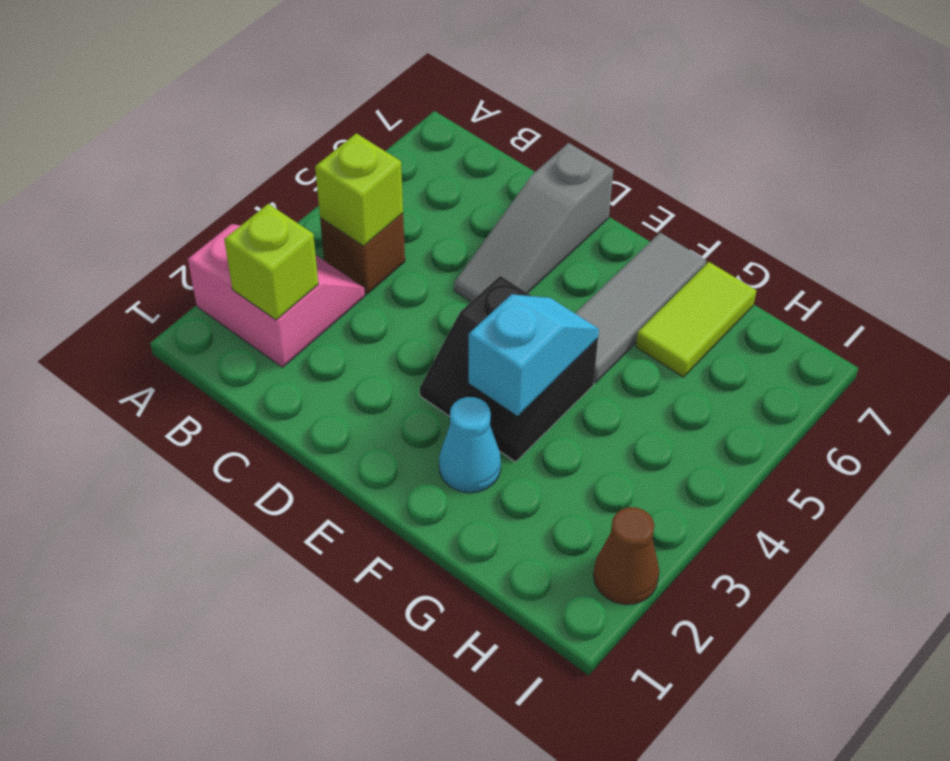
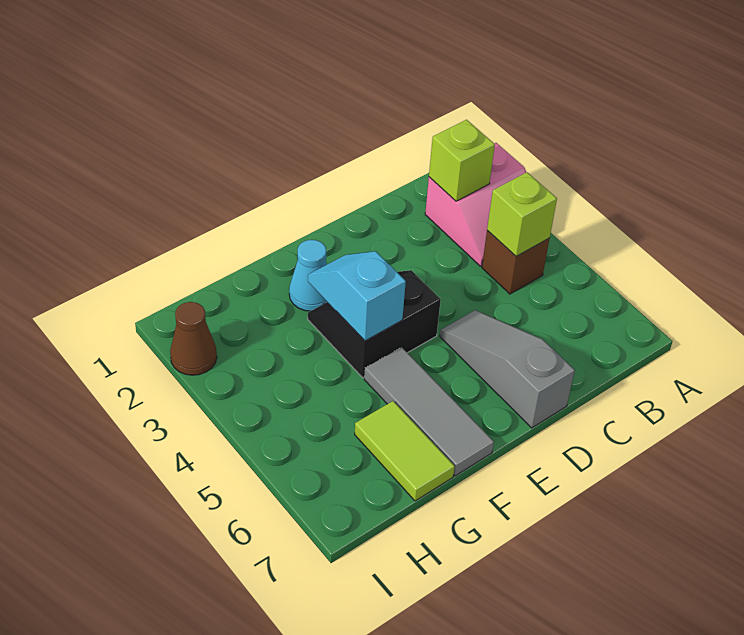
cyan 1x2 slope [469,294,599,416] -> cyan 1x2 slope turned to [308,251,406,341]

